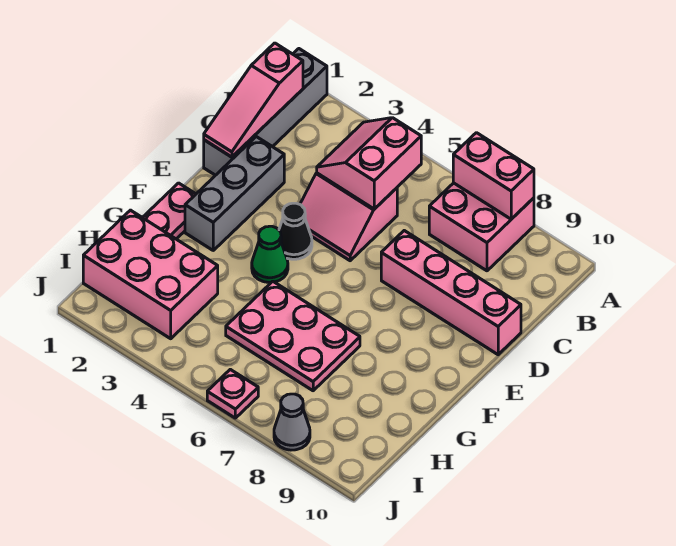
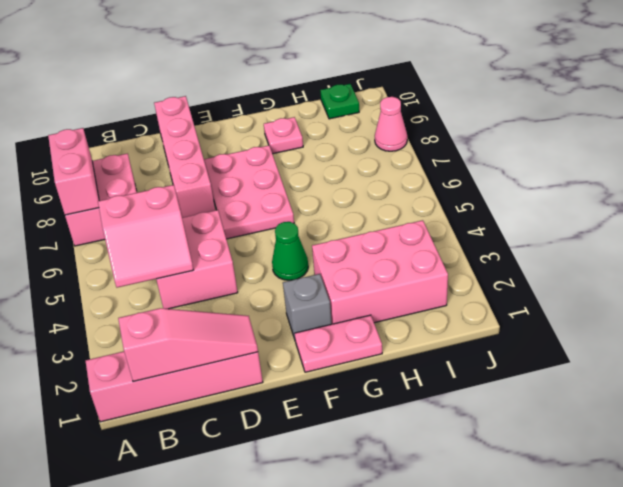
grey 1x4 brick [204,49,327,175] -> pink 1x4 brick [86,351,263,422]
pink 2x2 slope [300,173,397,261] -> pink 2x2 brick [156,210,238,309]
grey 1x3 brick [185,137,284,250] -> grey 1x1 brick [283,274,332,339]
black 1x1 cone [279,203,312,259] -> none
pink 2x3 plate [226,281,360,391] -> pink 2x3 plate moved to [204,145,294,239]
pink 2x3 brick [83,210,218,339] -> pink 2x3 brick turned to [312,220,448,324]
none -> green 1x1 plate [320,84,359,119]
pink 1x1 plate [207,369,258,418] -> pink 1x1 plate moved to [264,117,303,154]
grey 1x1 cone [274,394,310,450] -> pink 1x1 cone [375,97,407,151]

